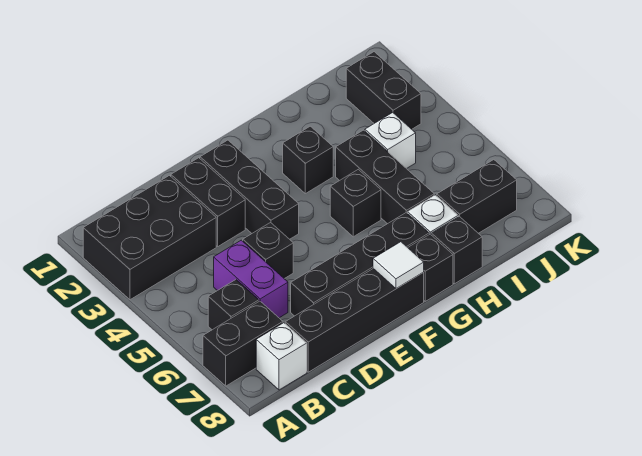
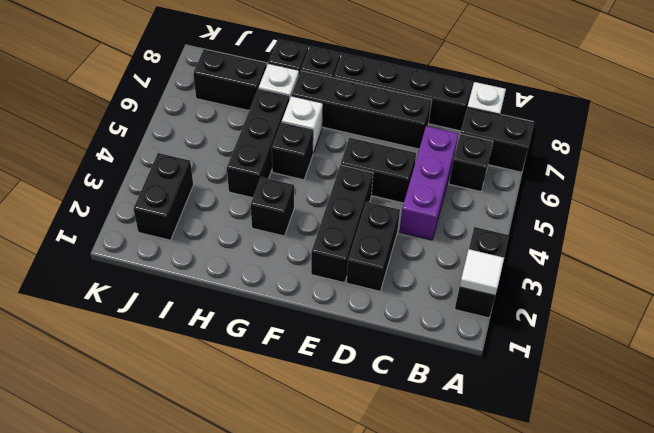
black 2x3 brick [83,176,216,300] -> black 1x2 brick [455,227,509,318]
purple 1x2 brick [214,240,288,318] -> purple 1x3 brick [399,126,458,240]
black 1x1 brick [243,223,293,279] -> black 1x2 brick [340,138,416,203]
white 1x1 tile [373,242,424,289] -> white 1x1 tile moved to [460,249,504,295]
white 1x1 brick [365,113,416,169] -> white 1x1 brick moved to [282,96,323,153]

